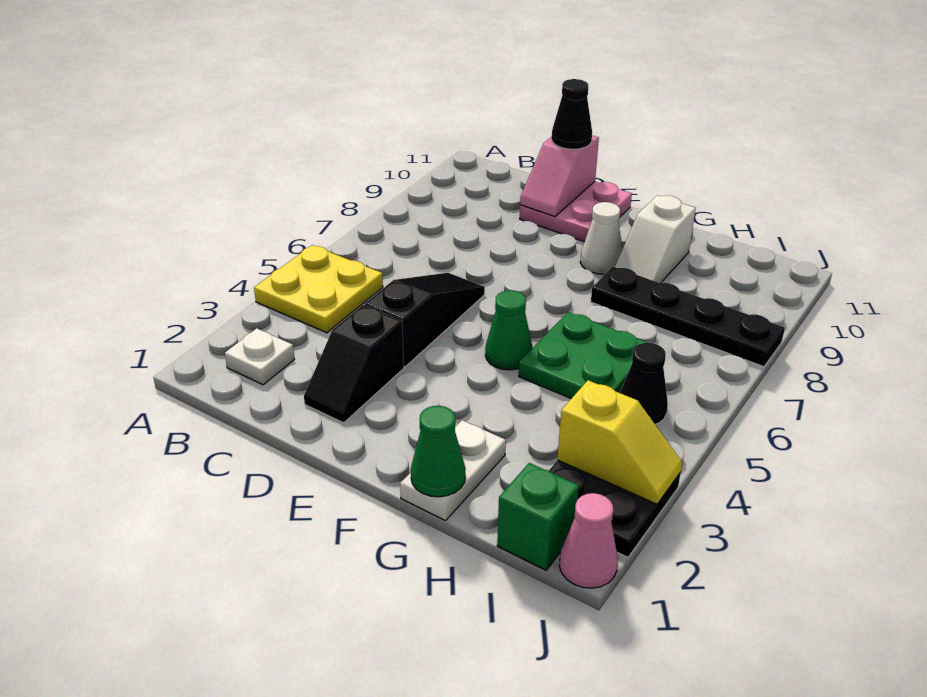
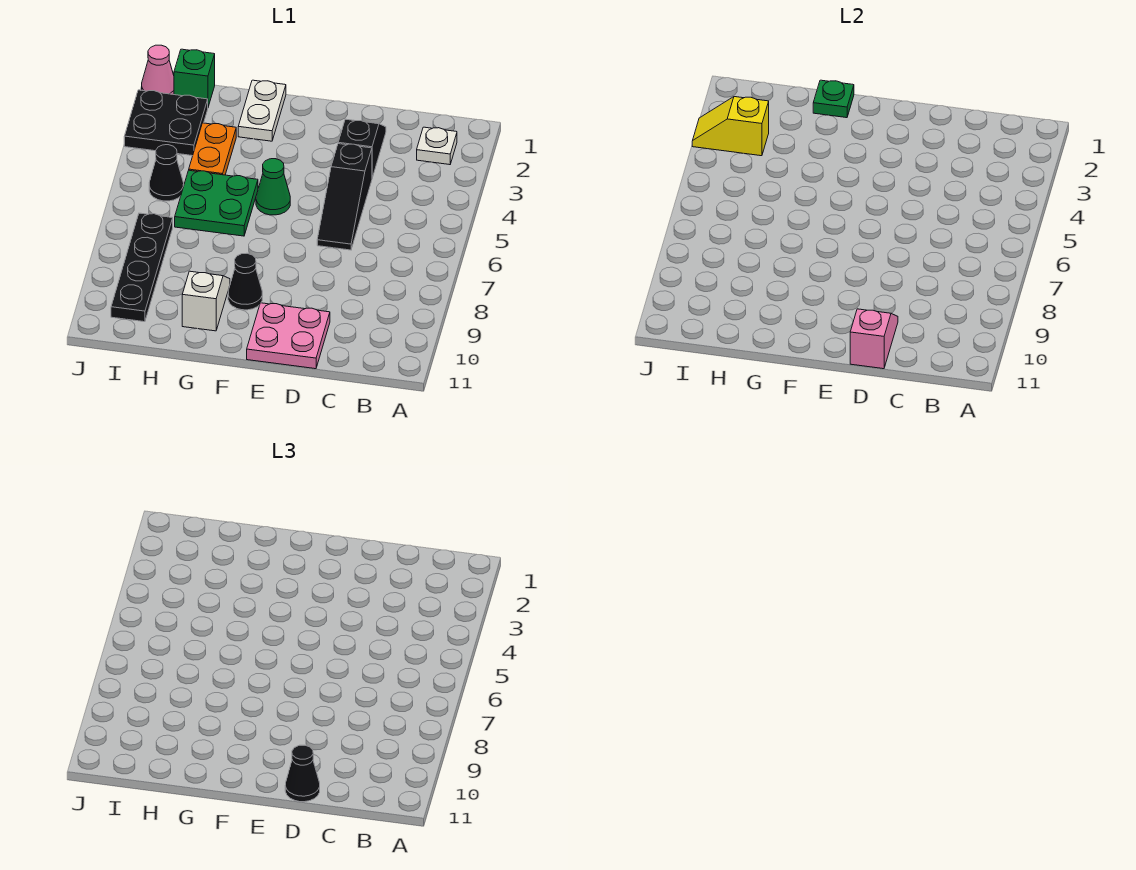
yellow 2x2 plate [254,245,383,333] -> none
white 1x1 cone [580,202,622,274] -> black 1x1 cone [228,253,262,310]
green 1x1 cone [411,406,466,497] -> green 1x1 plate [813,80,854,118]
black 1x4 plate [591,267,785,367] -> black 1x4 plate turned to [111,213,173,322]
none -> orange 1x2 plate [189,123,236,175]

